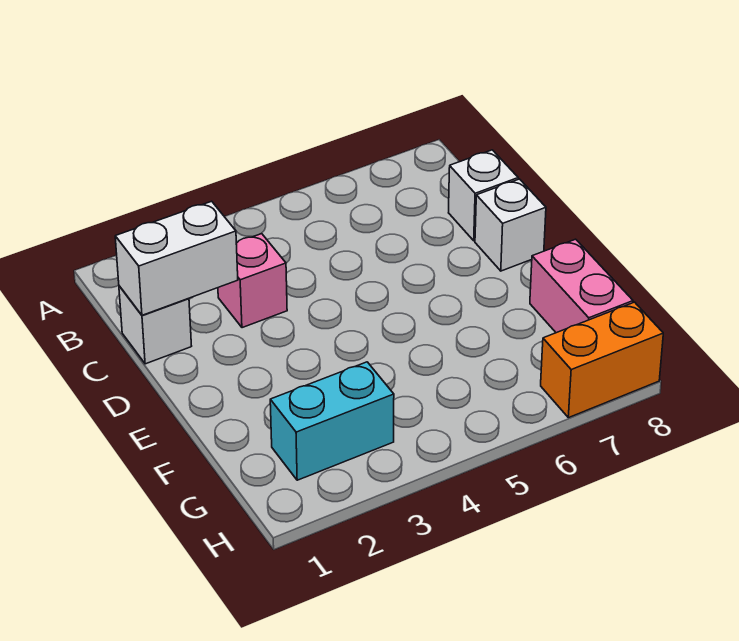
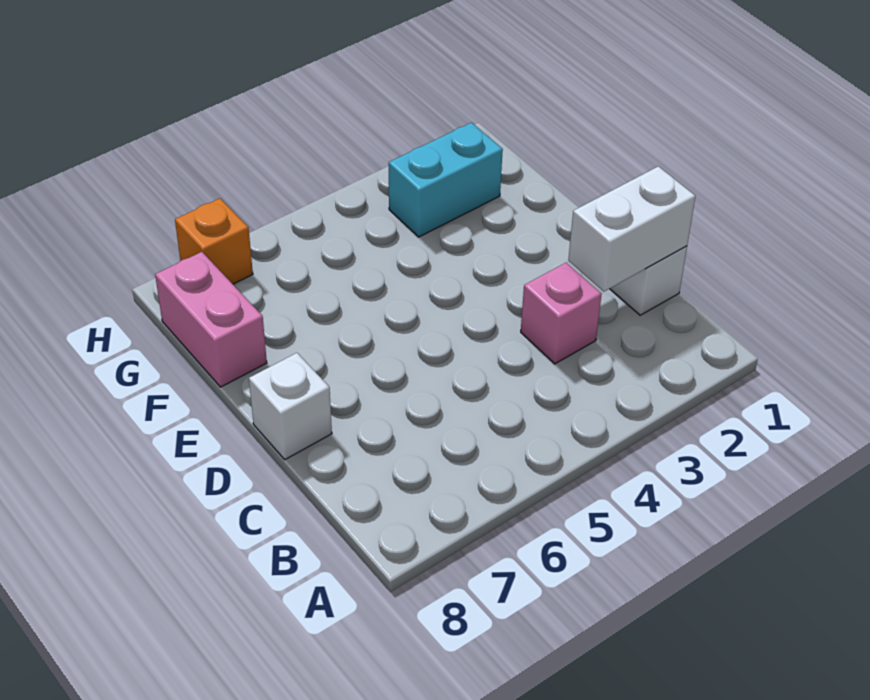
white 1x1 brick [449,150,518,241] -> none
orange 1x2 brick [541,302,663,418] -> orange 1x1 brick [175,198,253,284]

